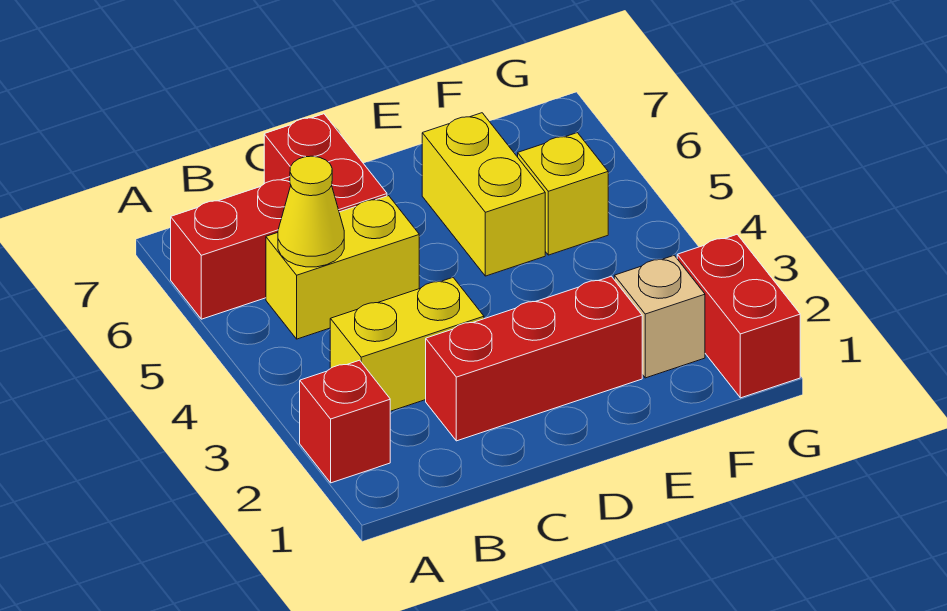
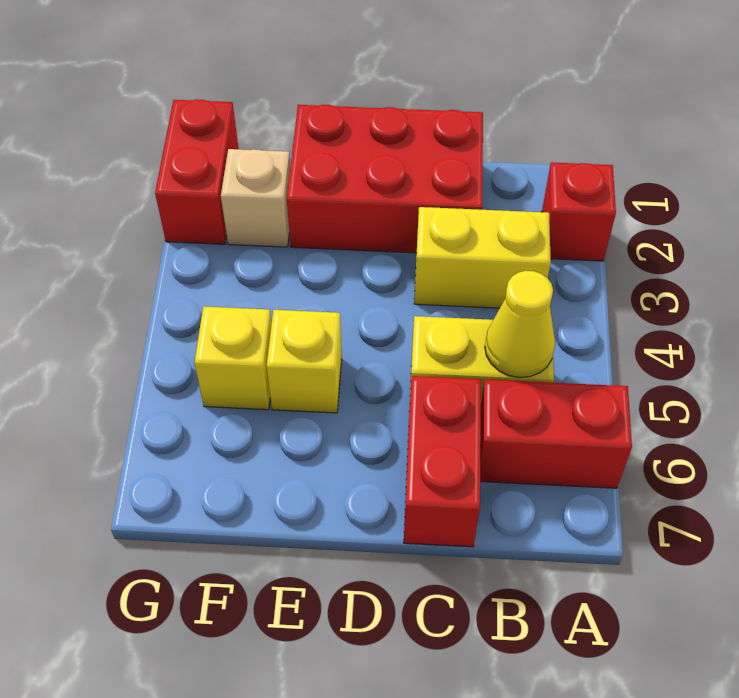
red 1x3 brick [426,276,642,441] -> red 2x3 brick [287,105,483,253]
yellow 1x2 brick [422,113,545,276] -> yellow 1x1 brick [267,310,342,413]

